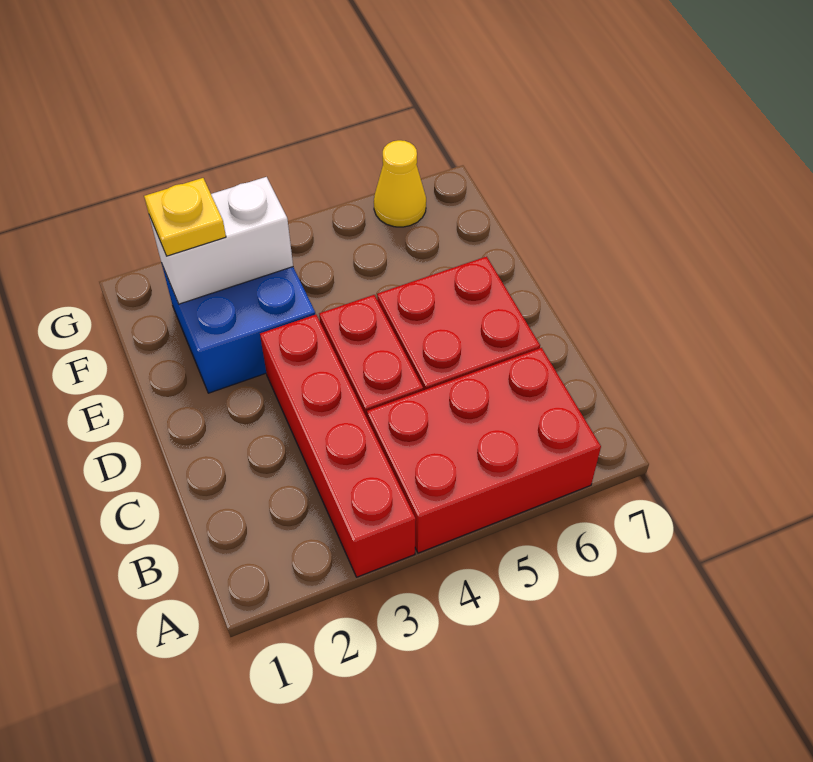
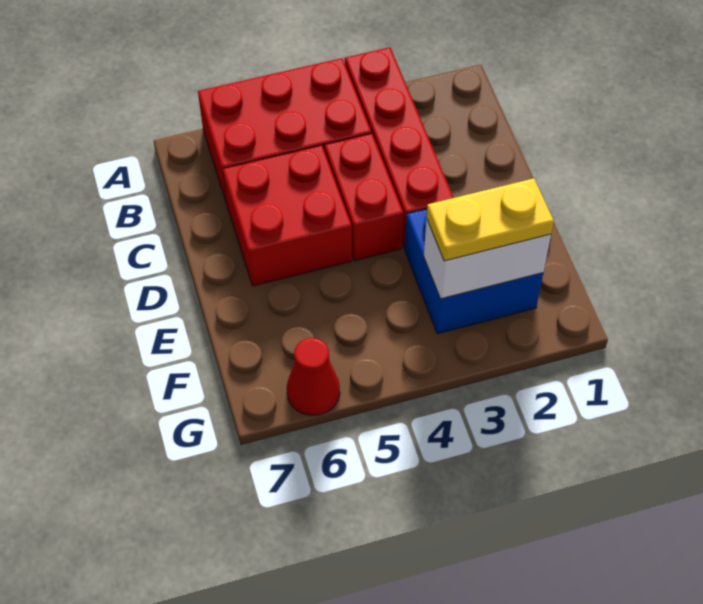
yellow 1x1 plate [144,178,226,256] -> yellow 1x2 plate [427,178,554,261]
yellow 1x1 cone [374,140,426,227] -> red 1x1 cone [287,338,340,416]

